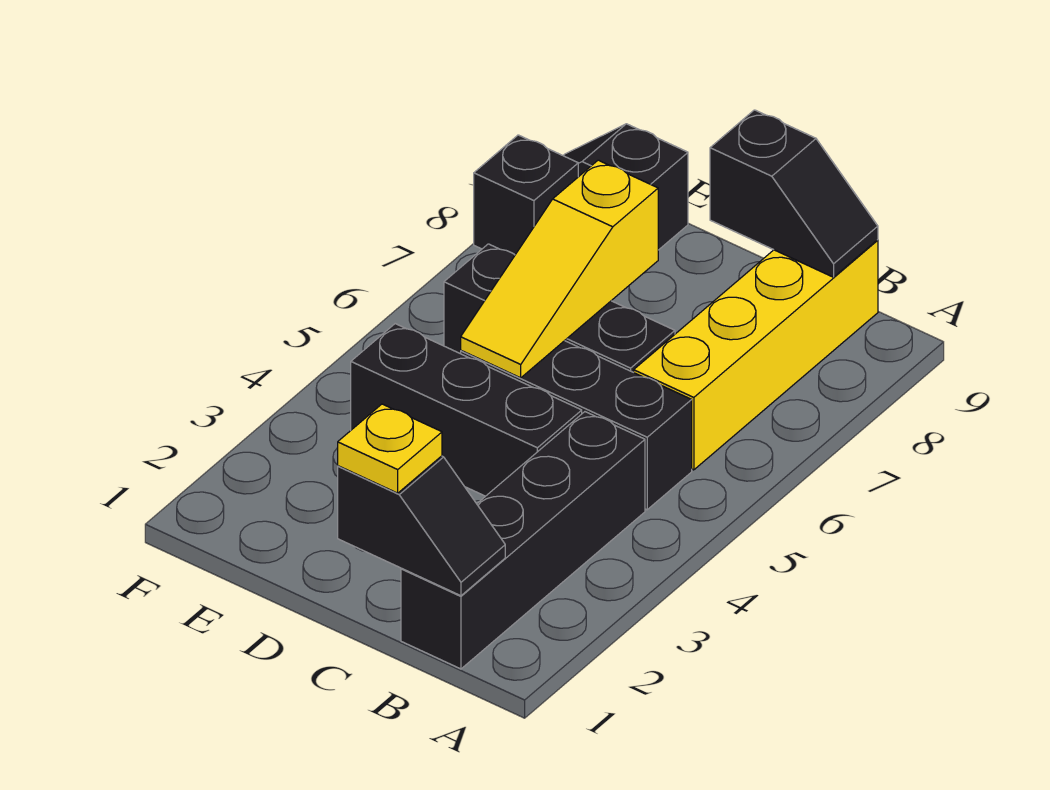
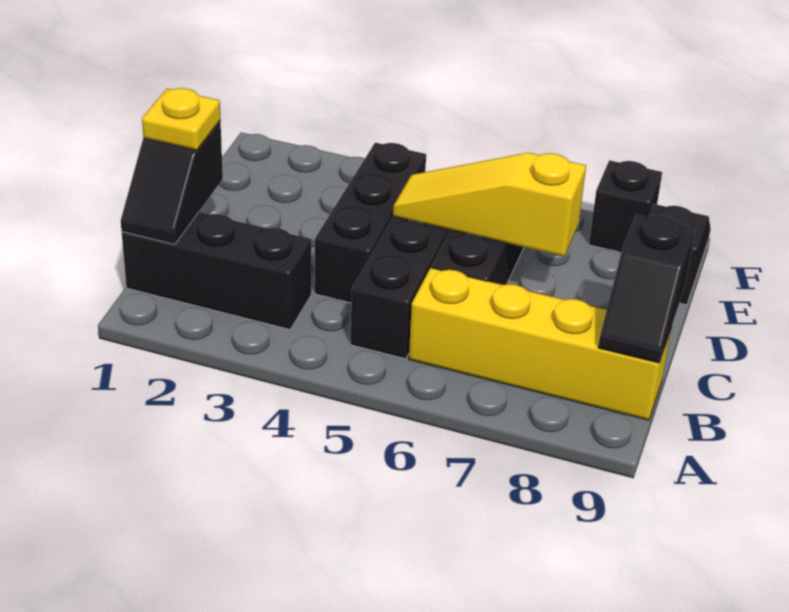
black 1x4 brick [401,412,645,669] -> black 1x3 brick [122,212,311,329]

